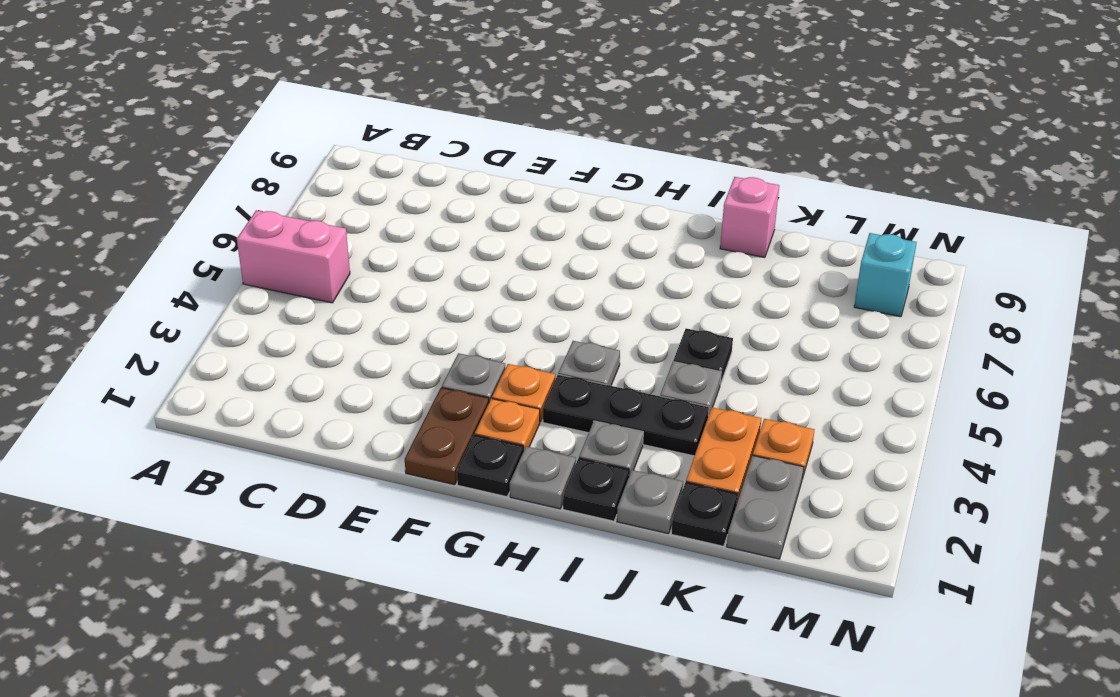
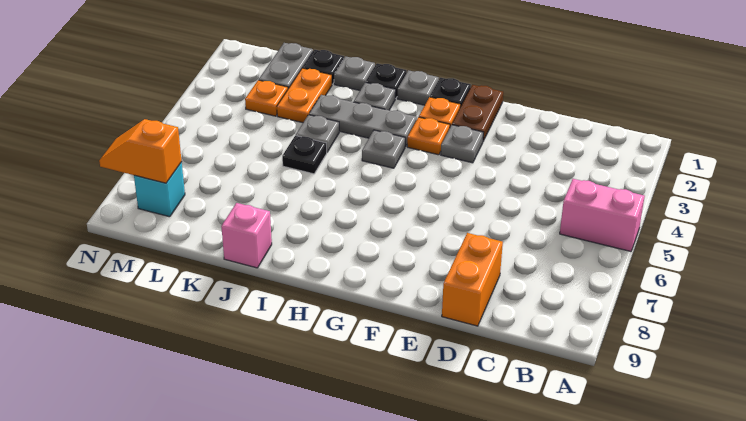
none -> orange 1x2 brick [442,233,503,326]
black 1x3 plate [543,375,709,456] -> grey 1x3 plate [309,95,417,147]
none -> orange 1x2 slope [99,119,182,183]

